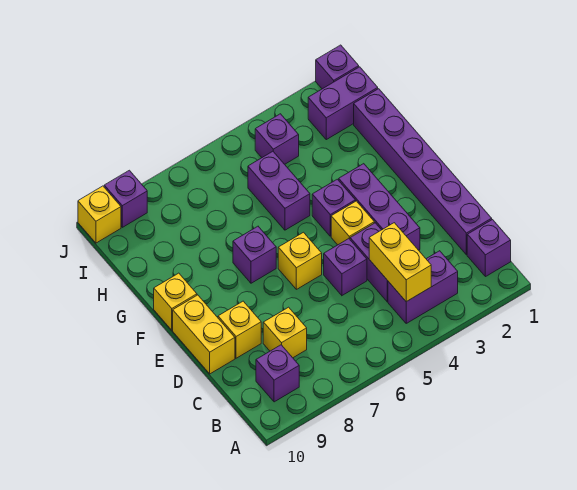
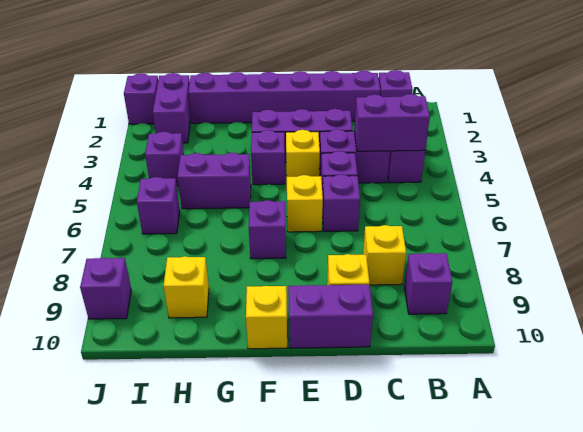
yellow 1x2 brick [369,223,431,302] -> purple 1x2 brick [354,94,430,151]
none -> purple 1x1 brick [322,174,360,231]
yellow 1x2 brick [173,295,235,374] -> purple 1x2 brick [288,285,373,348]
none -> purple 1x1 brick [137,177,180,234]
yellow 1x1 brick [78,186,121,243] -> yellow 1x1 brick moved to [164,256,209,318]

